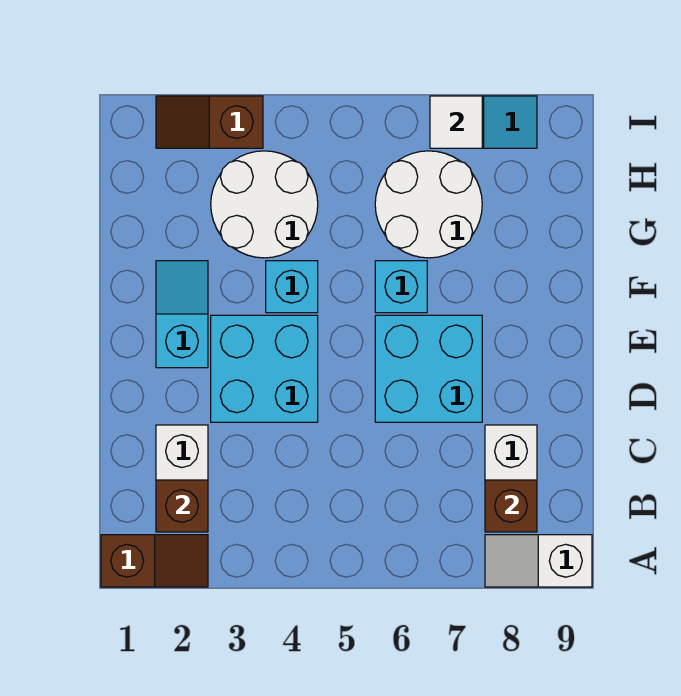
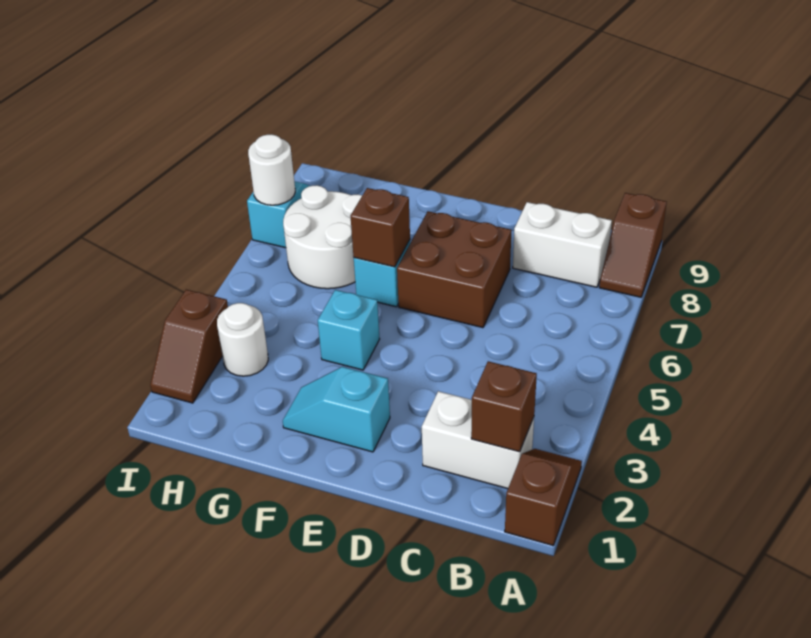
white 1x2 slope [485,535,592,587] -> brown 1x2 slope [599,193,667,297]
brown 1x1 brick [485,480,537,532] -> brown 1x1 brick moved to [351,188,410,267]
cyan 2x2 brick [211,315,318,422] -> none
cyan 2x2 brick [375,315,482,422] -> brown 2x2 brick [397,211,511,328]
white 2x2 round brick [211,151,318,258] -> white 1x1 round brick [217,303,268,376]
white 1x1 tile [430,96,482,148] -> white 1x1 round brick [248,134,295,205]

